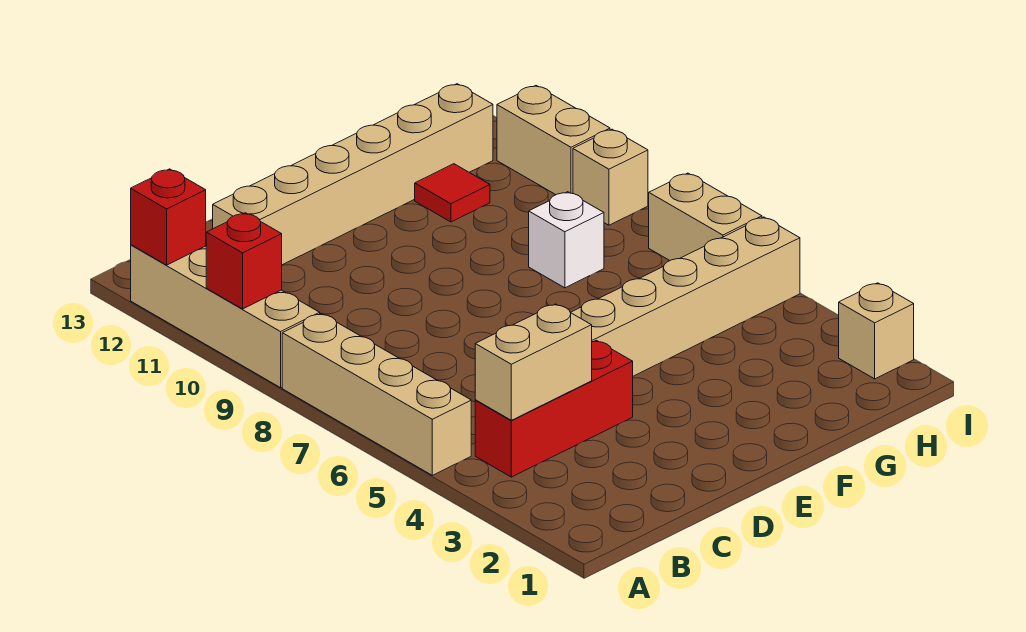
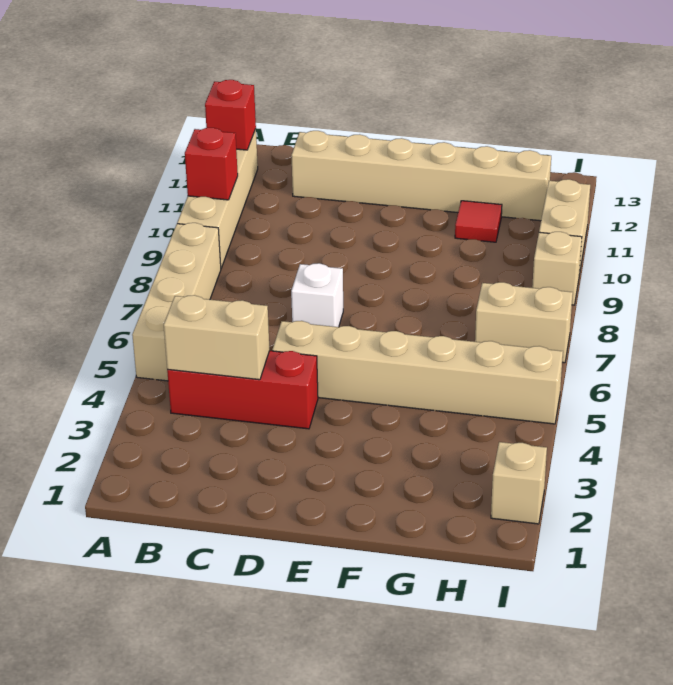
white 1x1 brick [529,192,604,288] -> white 1x1 brick moved to [291,263,343,327]
tan 1x2 brick [649,173,762,260] -> tan 1x2 brick turned to [475,282,573,363]

